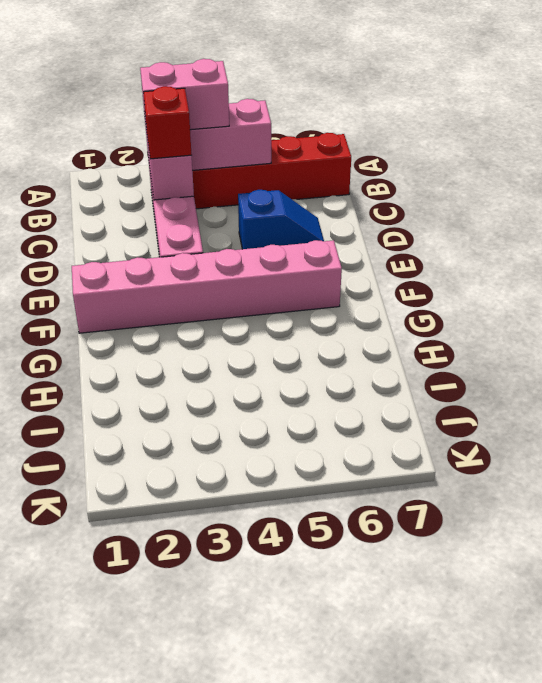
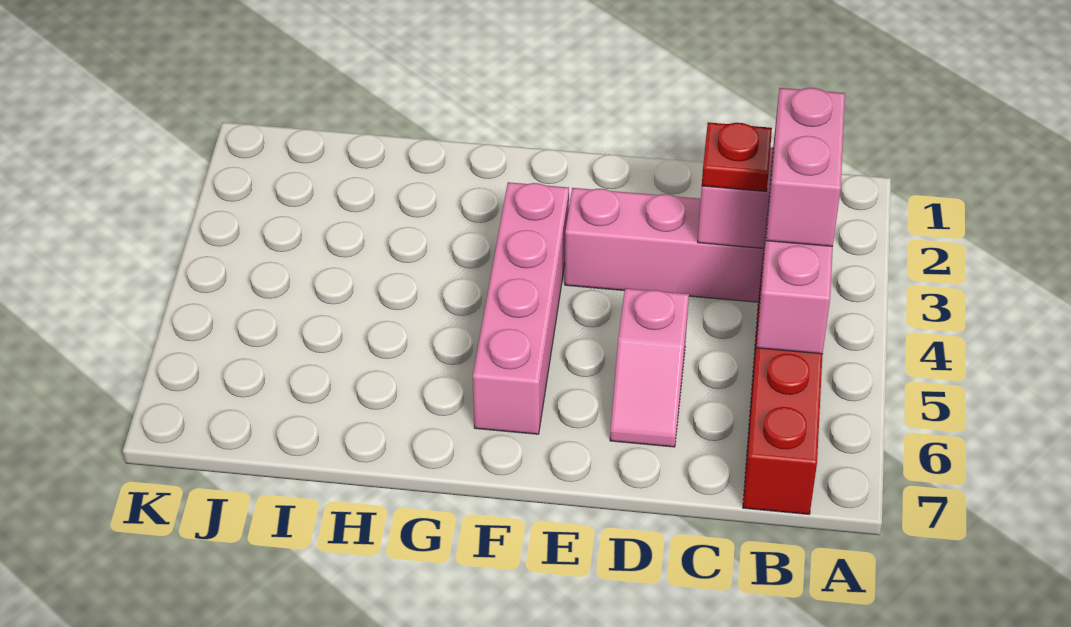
red 1x1 brick [143,86,192,159] -> red 1x1 plate [702,122,772,191]
blue 1x2 slope [238,190,324,249] -> pink 1x2 slope [610,288,689,447]
pink 1x6 brick [72,240,342,333] -> pink 1x4 brick [473,182,569,434]

